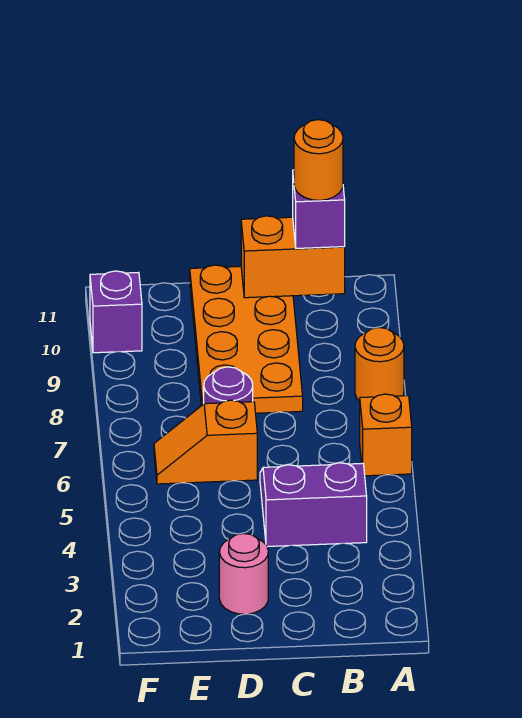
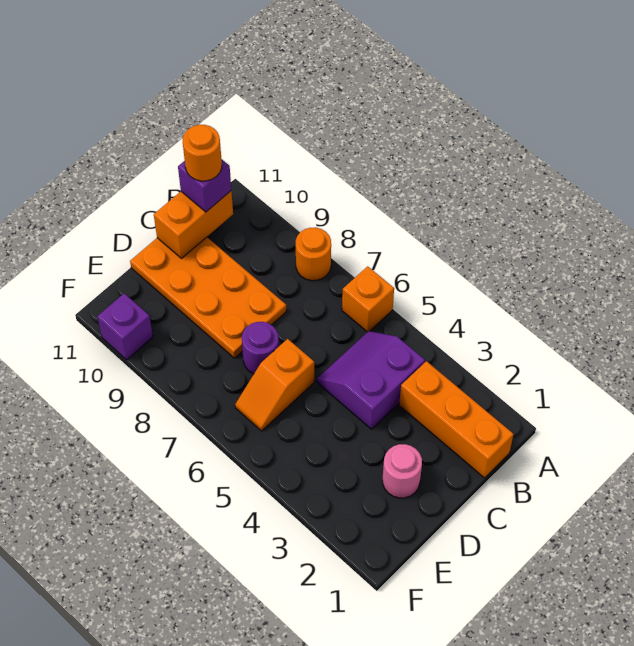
none -> orange 1x3 brick [399,361,514,478]

